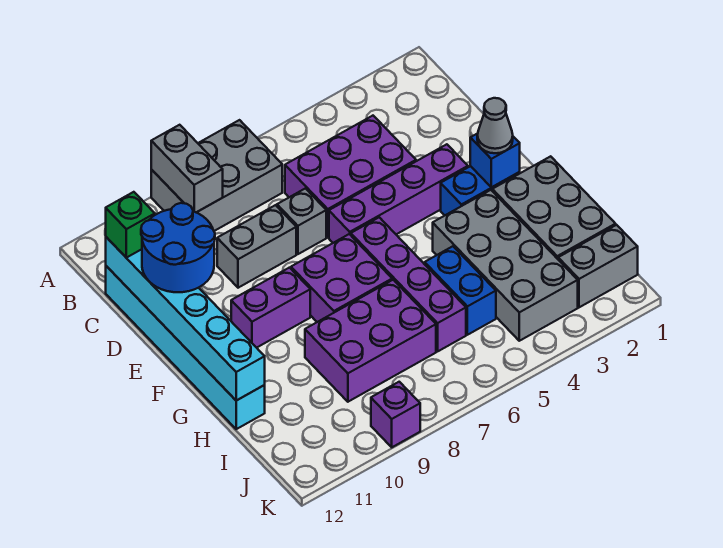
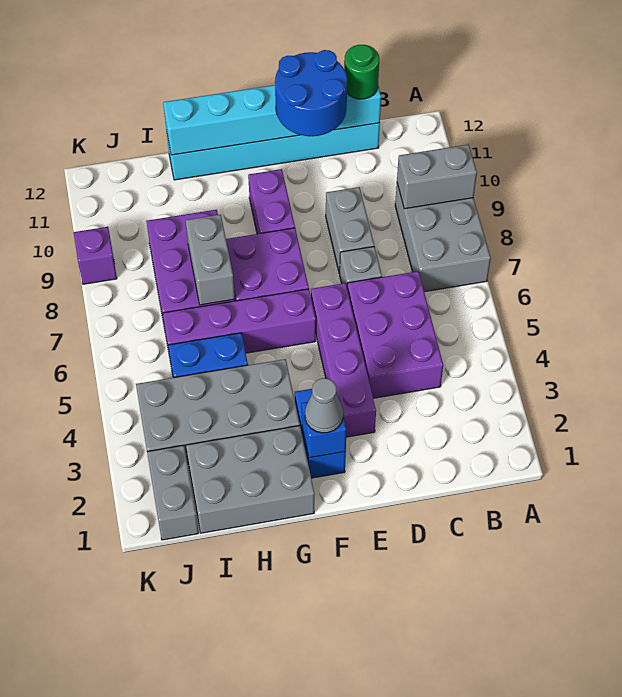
green 1x1 brick [106,192,155,258] -> green 1x1 round brick [344,45,379,99]
none -> grey 1x2 brick [186,214,235,305]

